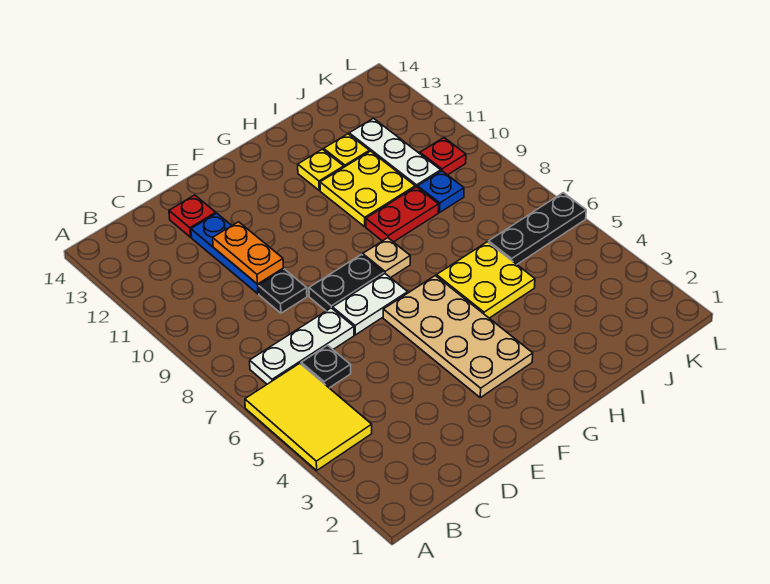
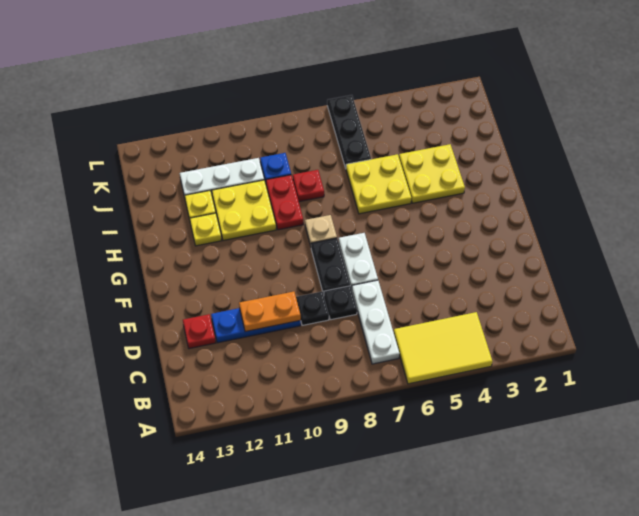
black 1x1 plate [301,345,351,388] -> black 1x1 plate moved to [324,286,357,320]
tan 2x4 plate [383,276,533,398] -> none
none -> yellow 2x2 plate [399,144,465,203]
red 1x1 plate [420,138,466,175] -> red 1x1 plate moved to [293,170,324,202]

